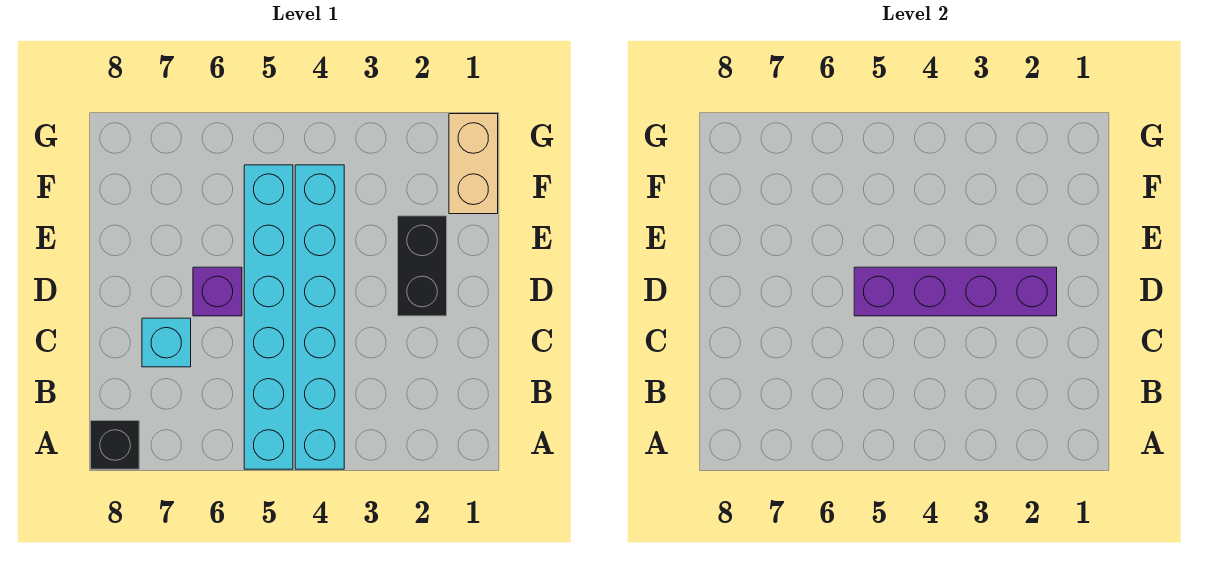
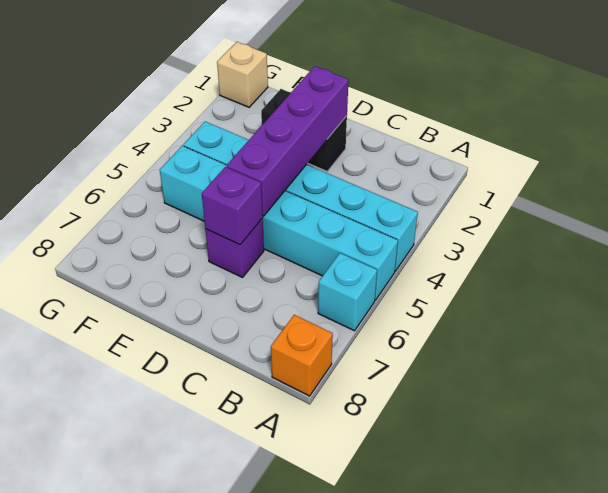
black 1x1 brick [91,421,139,469] -> orange 1x1 brick [271,315,333,396]
cyan 1x1 brick [142,318,191,367] -> cyan 1x1 brick moved to [318,253,377,331]
none -> purple 1x1 brick [202,167,263,245]
tan 1x2 brick [449,114,498,214] -> tan 1x1 brick [217,42,268,107]

